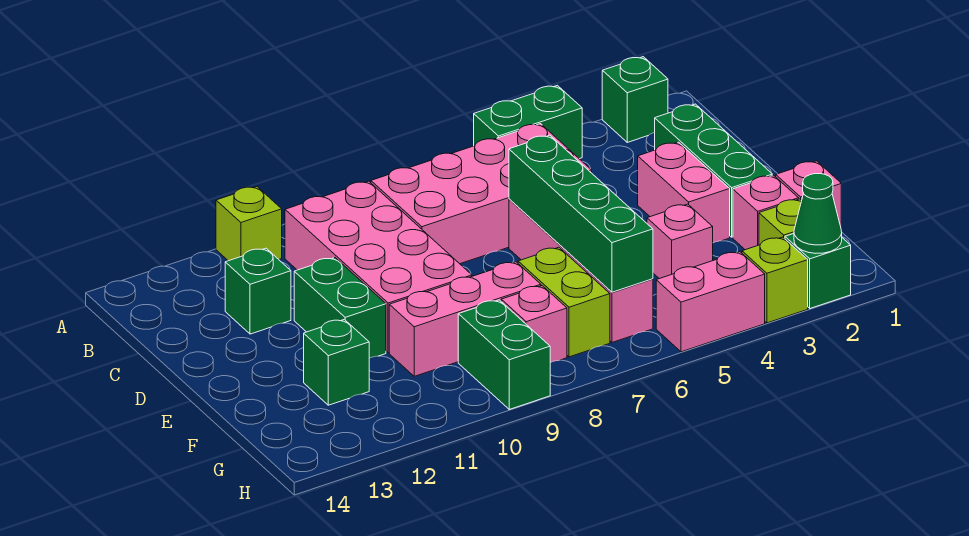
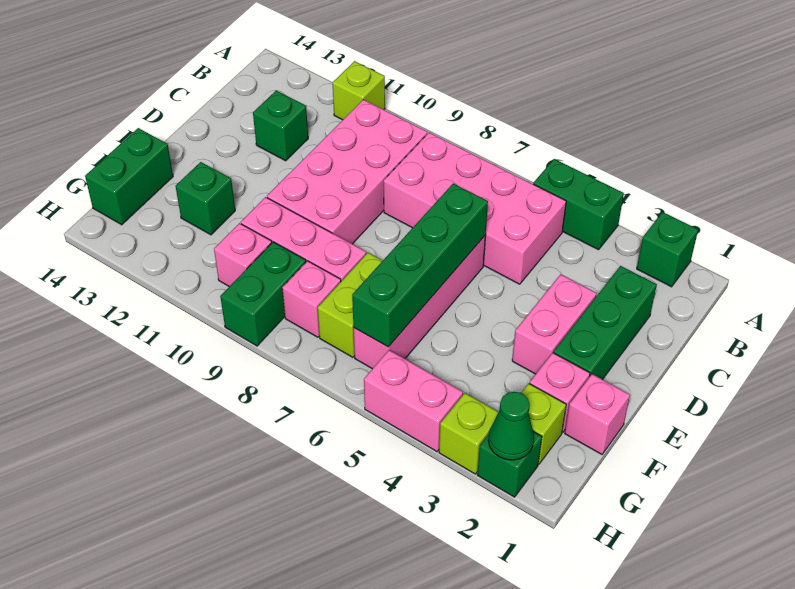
green 1x2 brick [294,258,386,358] -> green 1x2 brick moved to [85,128,173,225]
pink 1x1 brick [647,204,713,279] -> pink 1x1 brick moved to [214,223,272,286]

